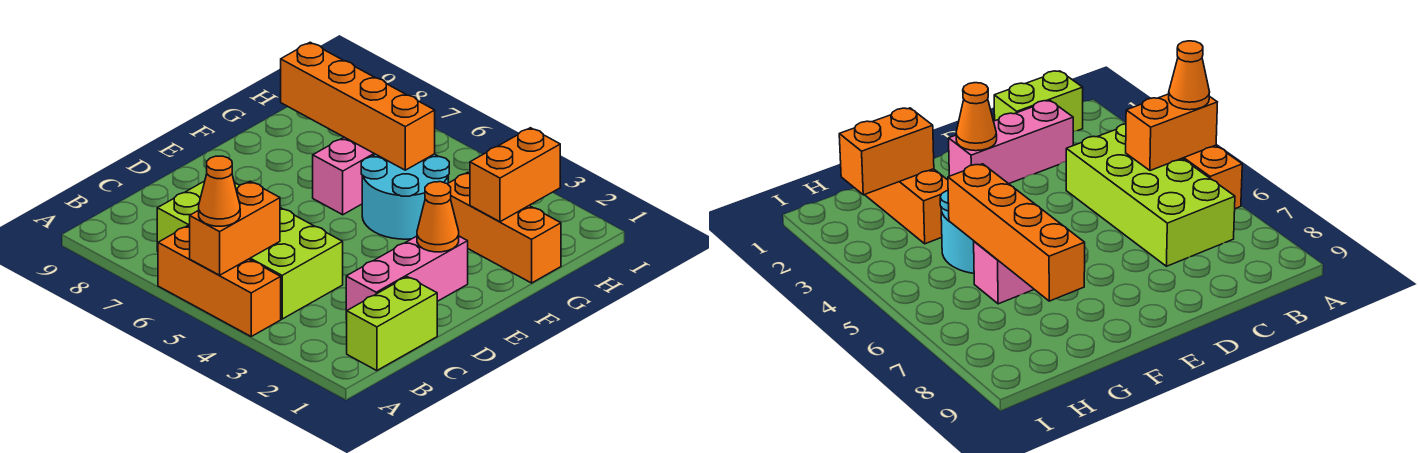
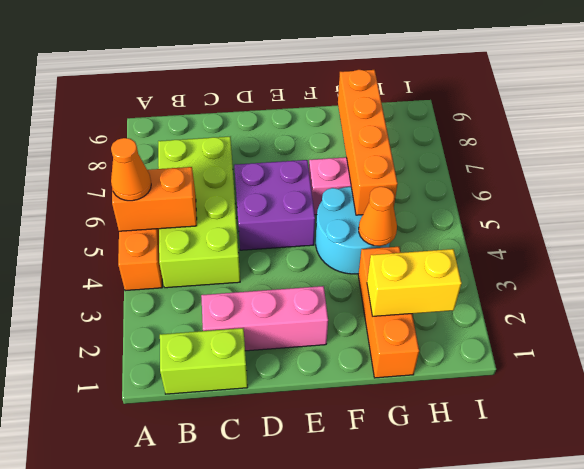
none -> purple 2x2 brick [234,160,315,250]
orange 1x1 cone [417,182,459,252] -> orange 1x1 cone moved to [359,187,397,246]
orange 1x2 brick [470,128,560,222] -> yellow 1x2 brick [367,249,461,317]

